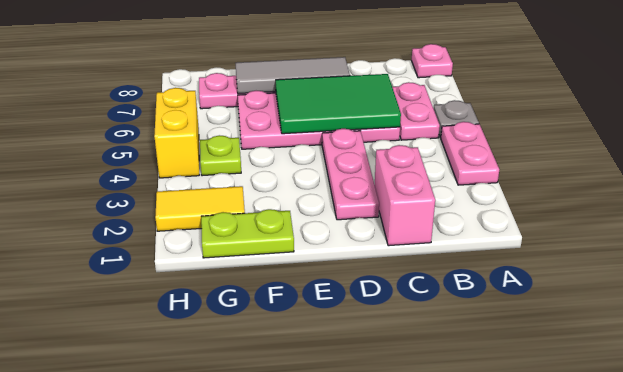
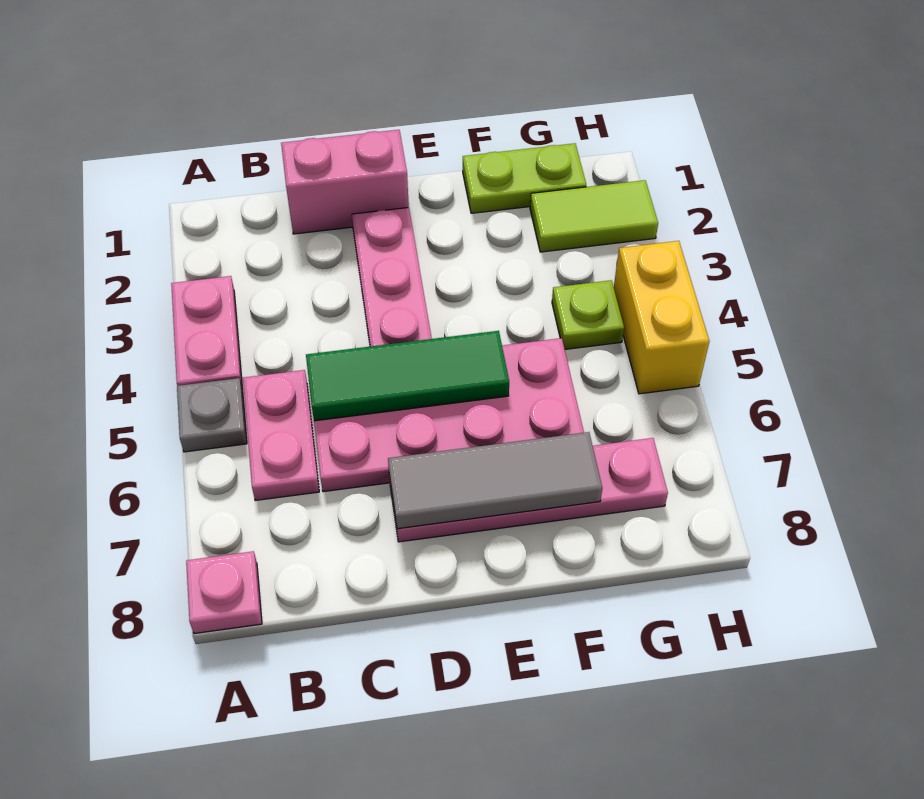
pink 1x2 brick [375,145,435,246] -> pink 1x2 brick turned to [281,130,409,234]
green 2x3 tile [276,74,401,134] -> green 1x3 tile [306,331,509,421]
yellow 1x2 tile [155,186,245,231] -> lime 1x2 tile [530,180,658,252]

